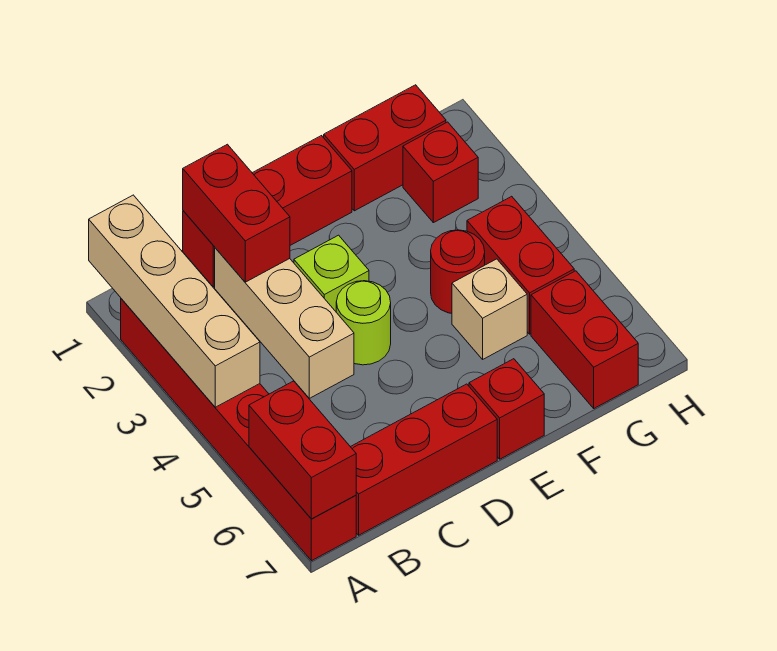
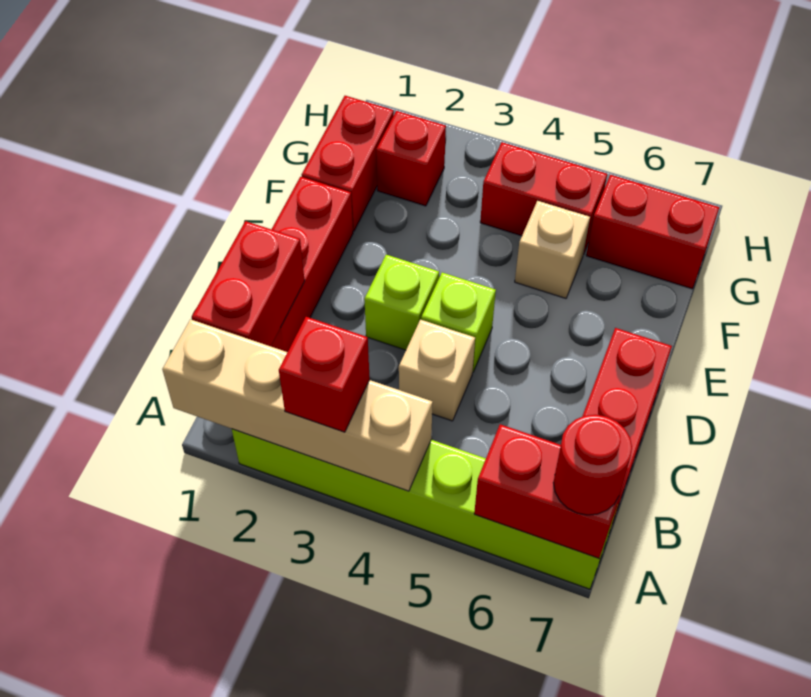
red 1x6 brick [121,299,356,561] -> lime 1x6 brick [232,429,616,589]
red 1x2 brick [183,144,290,282] -> red 1x2 brick turned to [192,221,305,346]
tan 1x3 brick [215,248,354,398] -> tan 1x1 brick [399,320,475,421]
lime 1x1 round brick [336,281,391,365] -> lime 1x1 brick [421,273,496,372]
red 1x1 brick [469,359,544,459] -> red 1x1 brick moved to [279,317,370,432]
red 1x1 round brick [431,230,485,313] -> red 1x1 round brick moved to [553,415,632,515]

